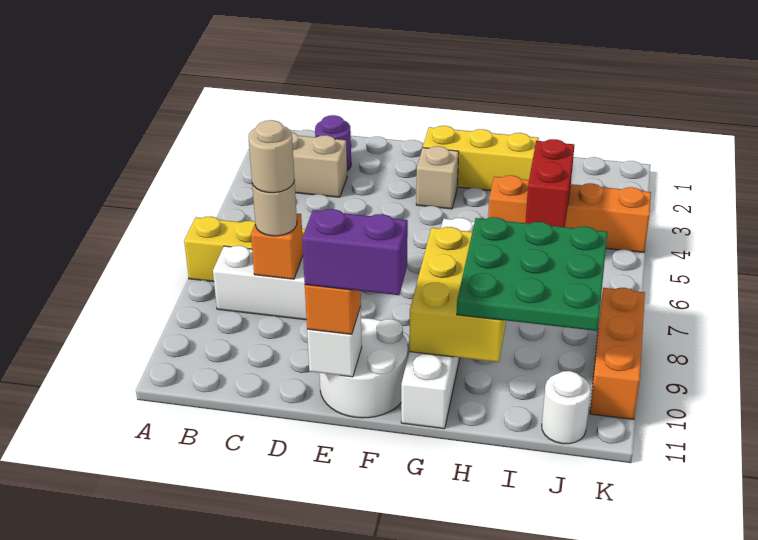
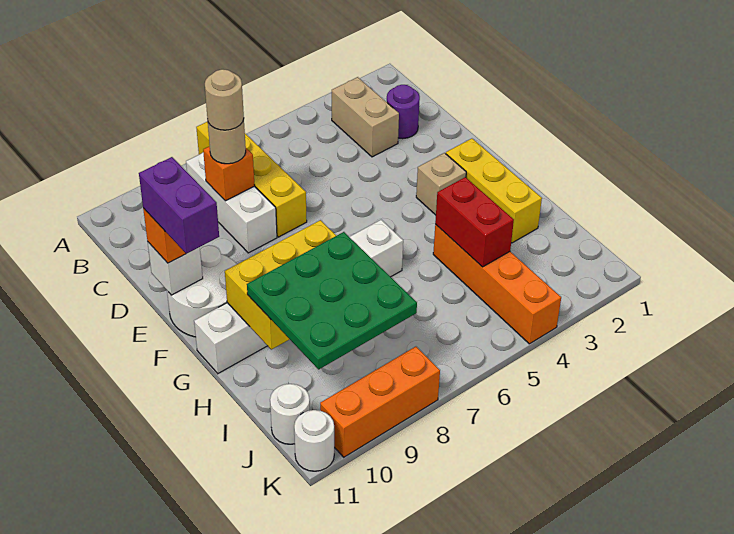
red 1x2 brick [525,139,574,227] -> red 1x2 brick turned to [435,177,514,267]
none -> white 1x1 round brick [294,410,334,471]

